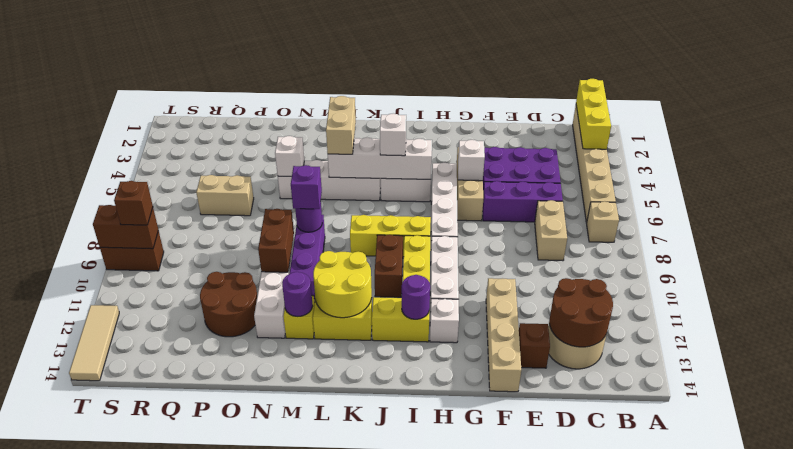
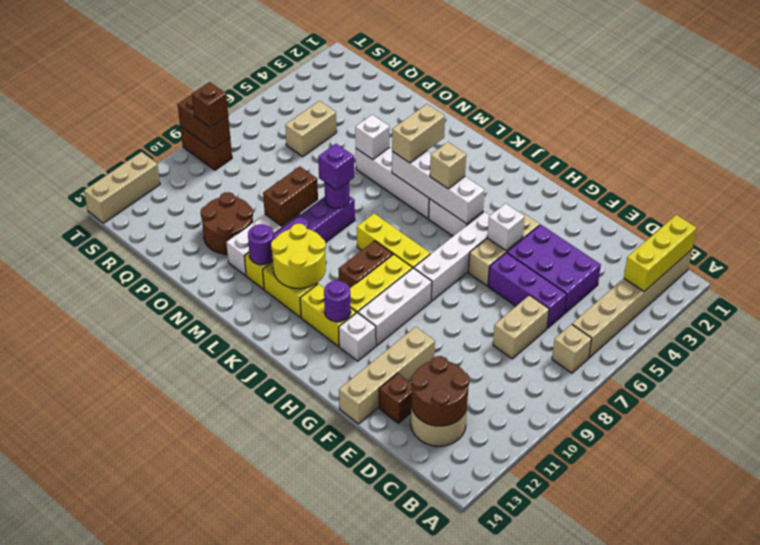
white 1x1 brick [380,113,406,156] -> tan 1x1 brick [430,142,466,189]
tan 1x2 brick [196,175,254,216] -> tan 1x2 brick turned to [285,101,337,157]
tan 1x3 tile [69,305,119,381] -> tan 1x3 brick [84,152,160,223]

